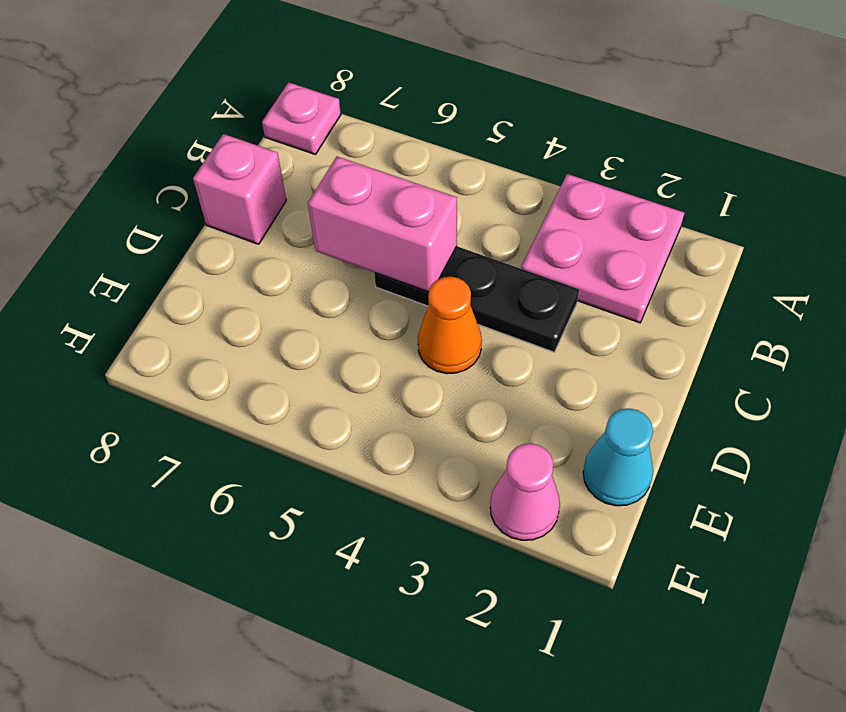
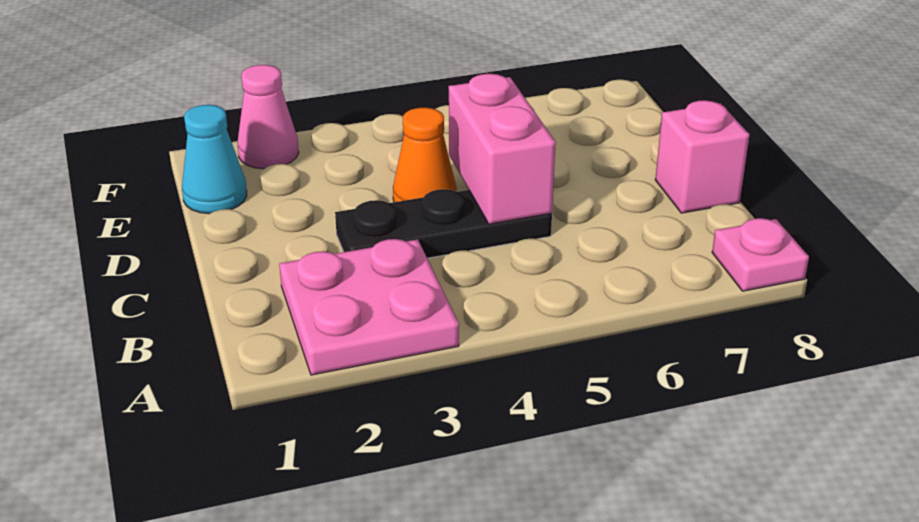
pink 1x2 brick [308,157,457,292] -> pink 1x2 brick turned to [449,74,556,224]

